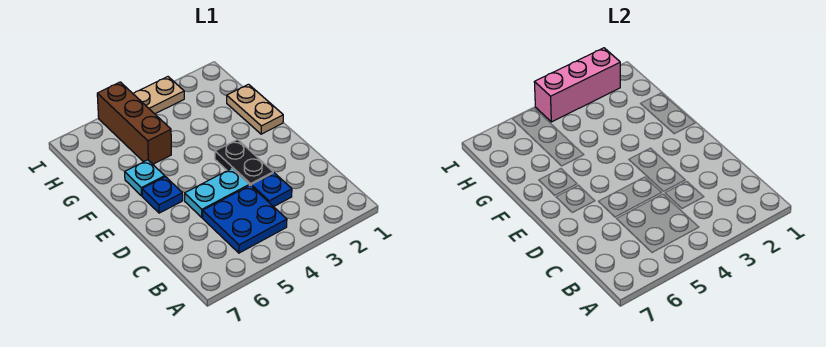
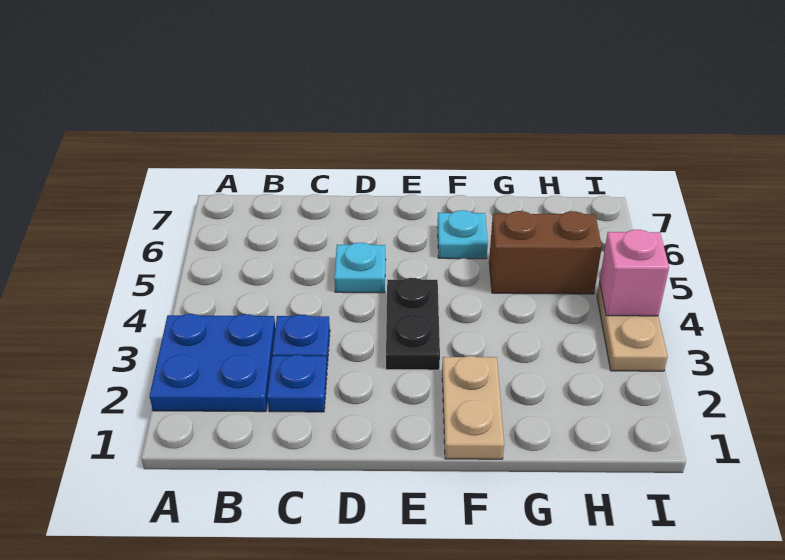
blue 2x2 plate [203,185,287,253] -> blue 2x2 plate moved to [150,314,275,412]
black 1x2 plate [215,140,273,185] -> black 1x2 plate turned to [386,278,440,370]
cyan 1x2 plate [185,169,249,217] -> cyan 1x1 plate [334,243,386,293]
blue 1x1 plate [142,177,183,213] -> blue 1x1 plate moved to [267,355,327,412]
tan 1x2 plate [227,84,283,134] -> tan 1x2 plate turned to [442,356,504,459]
brown 1x3 brick [97,82,171,164] -> brown 1x2 brick [489,211,602,294]
pink 1x3 brick [534,48,620,122] -> pink 1x1 brick [600,230,669,316]

